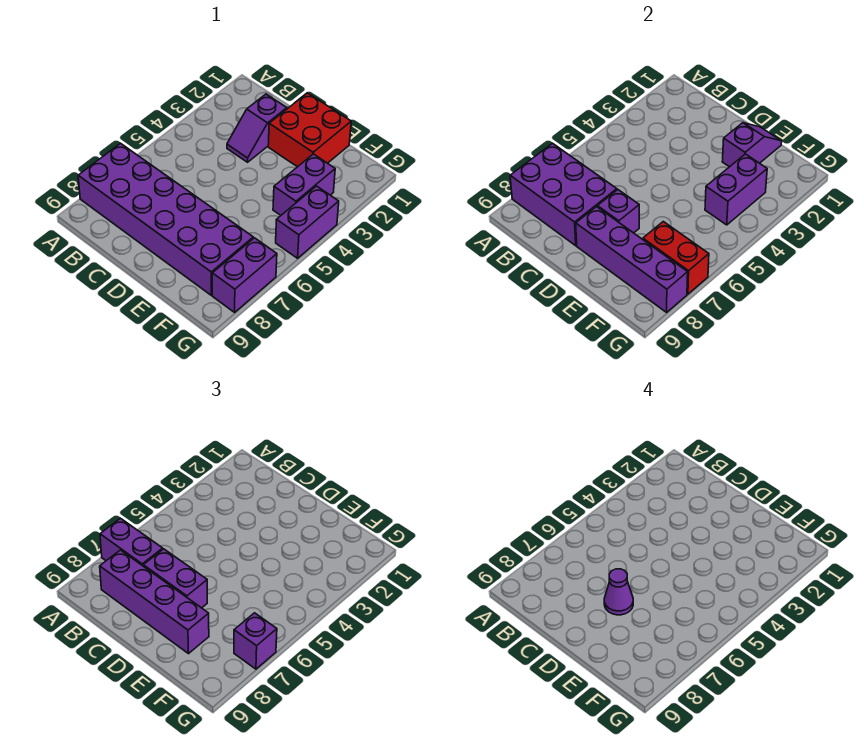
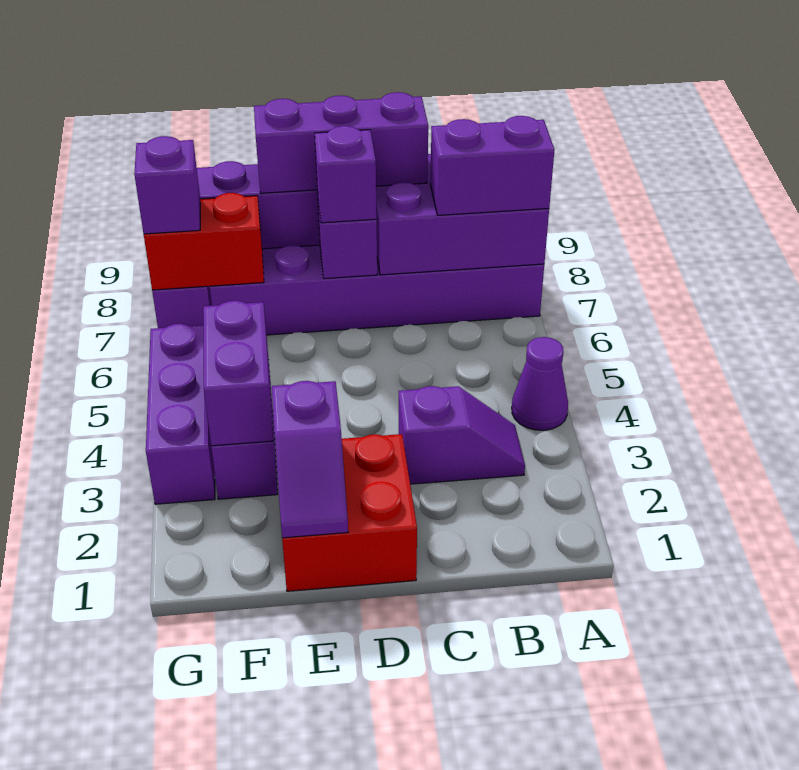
purple 1x4 brick [100,550,209,654] -> purple 1x3 brick [254,92,428,193]
purple 1x2 slope [227,94,287,162] -> purple 1x2 slope turned to [399,386,525,484]
purple 1x2 brick [143,549,207,608] -> purple 1x1 brick [315,126,377,223]
purple 1x1 cone [604,569,633,615] -> purple 1x1 cone moved to [512,337,568,430]
purple 1x2 brick [276,186,339,258] -> purple 1x3 brick [146,324,215,504]

